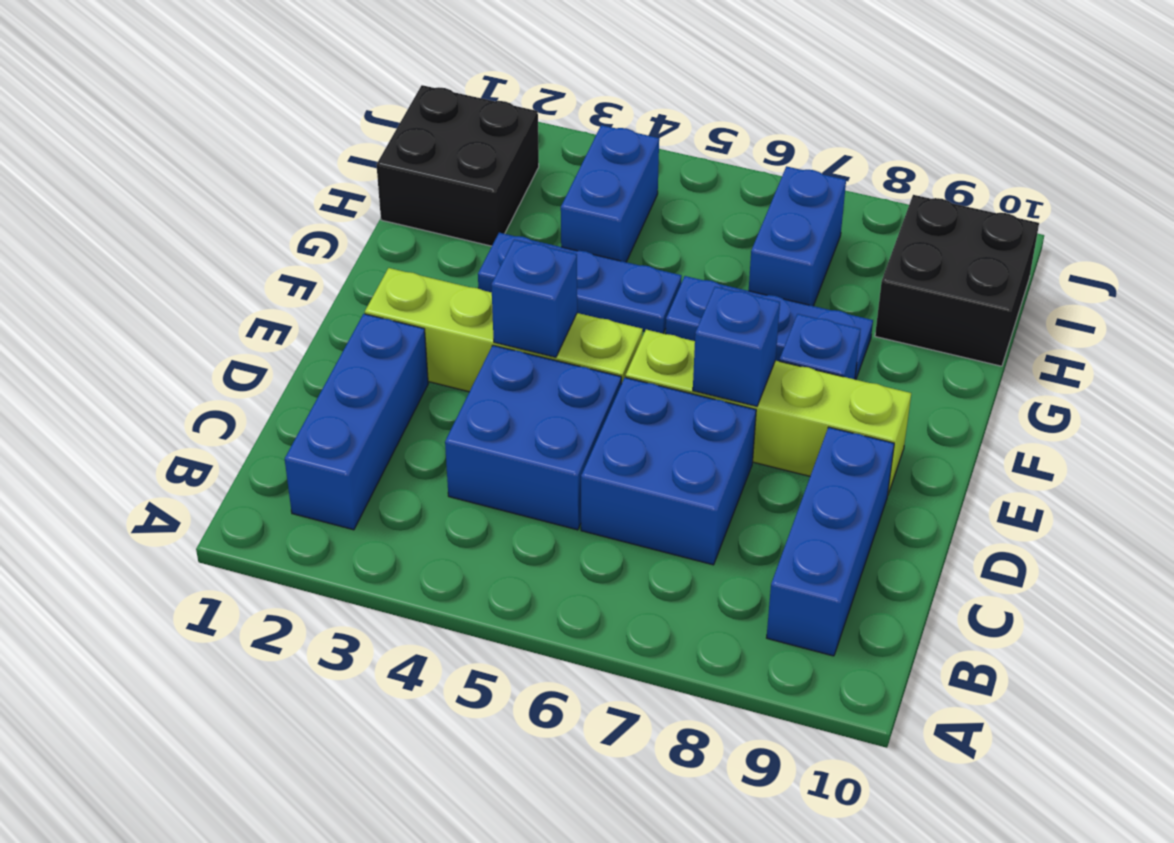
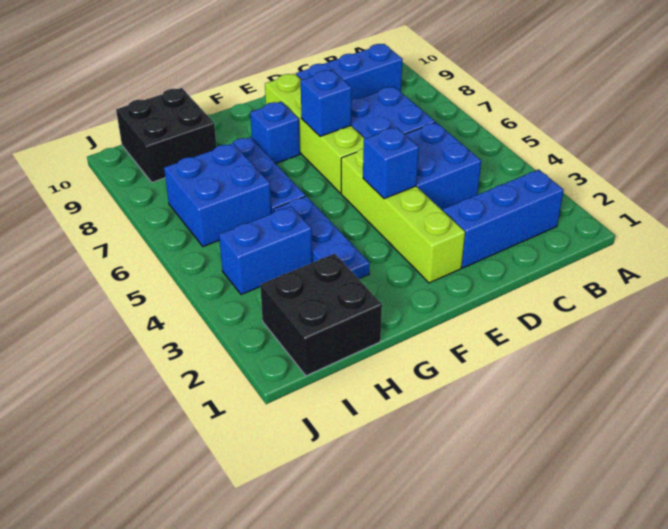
blue 1x2 brick [749,166,846,306] -> blue 2x2 brick [164,143,272,247]

